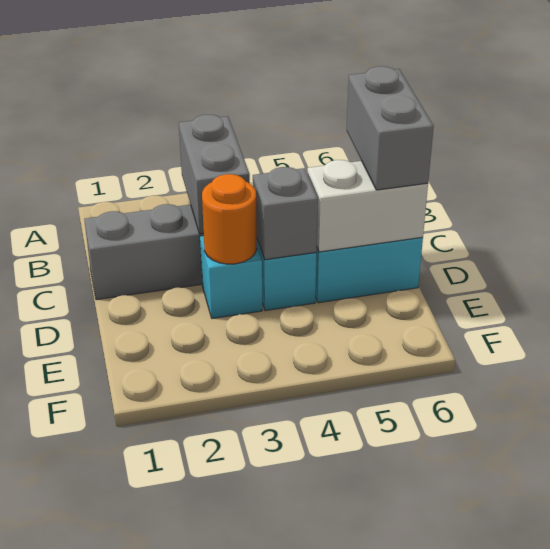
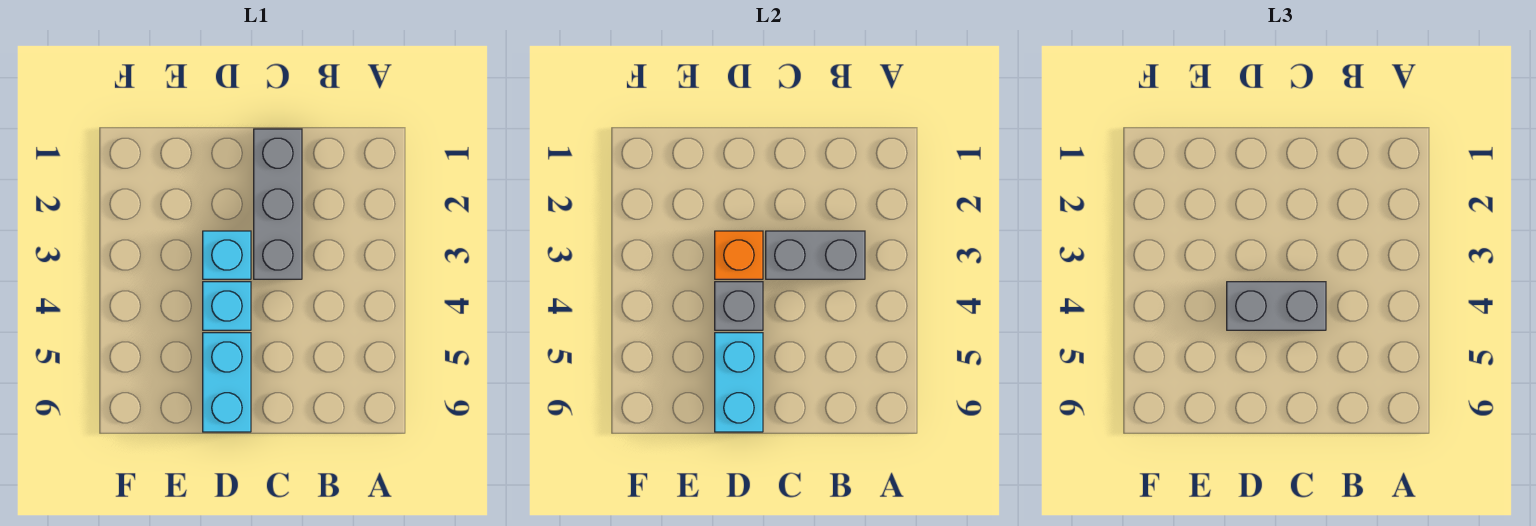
grey 1x2 brick [347,66,434,190] -> grey 1x2 brick moved to [1227,282,1326,330]
orange 1x1 round brick [202,174,257,264] -> orange 1x1 brick [715,231,763,279]
white 1x2 brick [307,160,428,252] -> cyan 1x2 brick [715,333,763,432]

